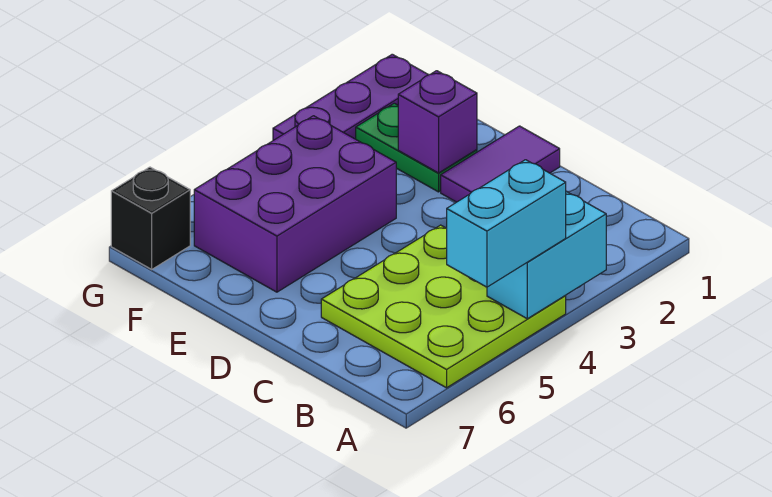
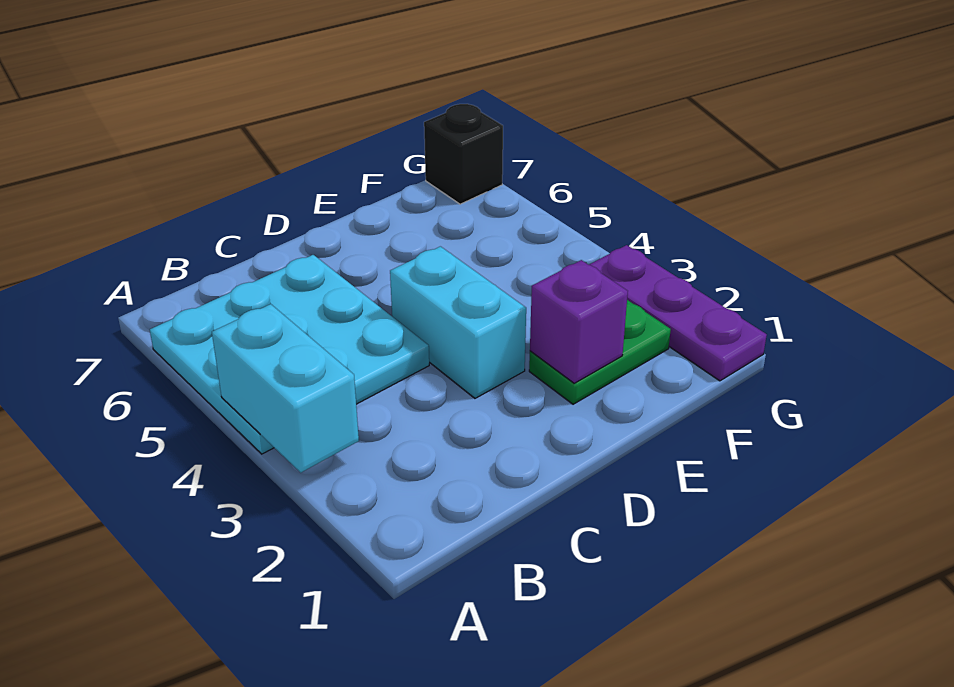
lime 3x3 plate [321,225,566,388] -> cyan 3x3 plate [150,255,429,454]
cyan 1x2 brick [447,160,566,287] -> cyan 1x2 brick moved to [390,246,526,398]
purple 1x2 tile [441,126,560,202] -> none
purple 2x3 brick [194,116,396,292] -> none

